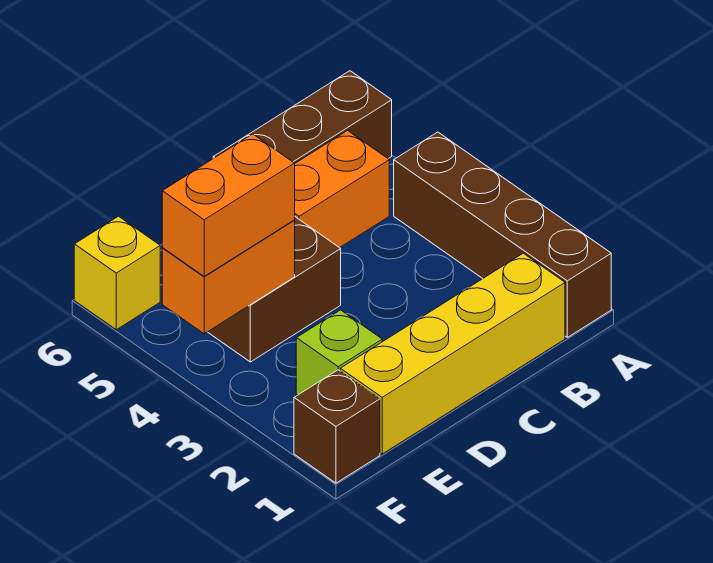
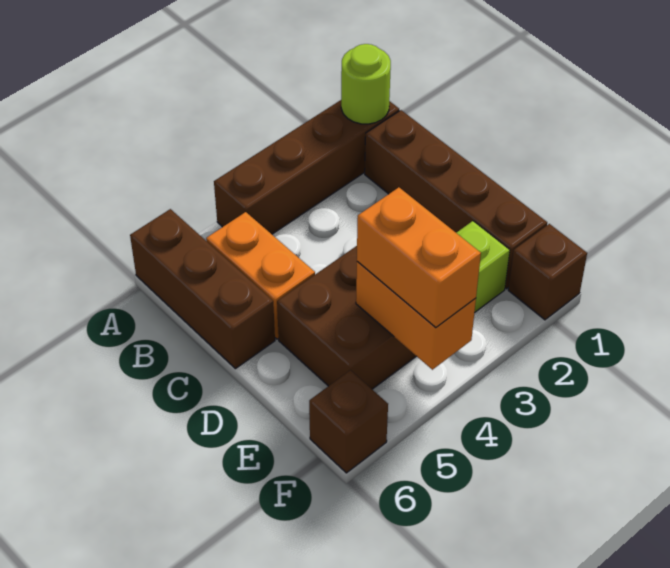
none -> lime 1x1 round brick [341,44,391,124]
yellow 1x4 brick [340,253,565,454] -> brown 1x4 brick [365,110,547,289]
yellow 1x1 brick [74,216,160,330] -> brown 1x1 brick [309,370,388,473]

